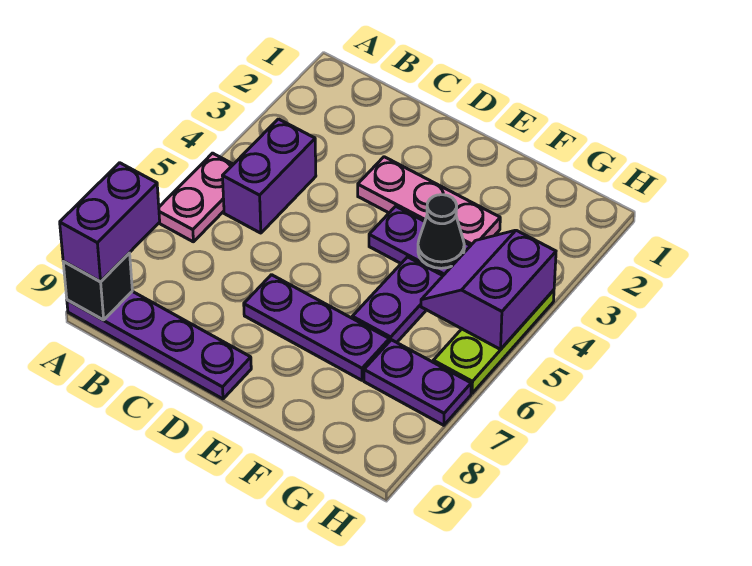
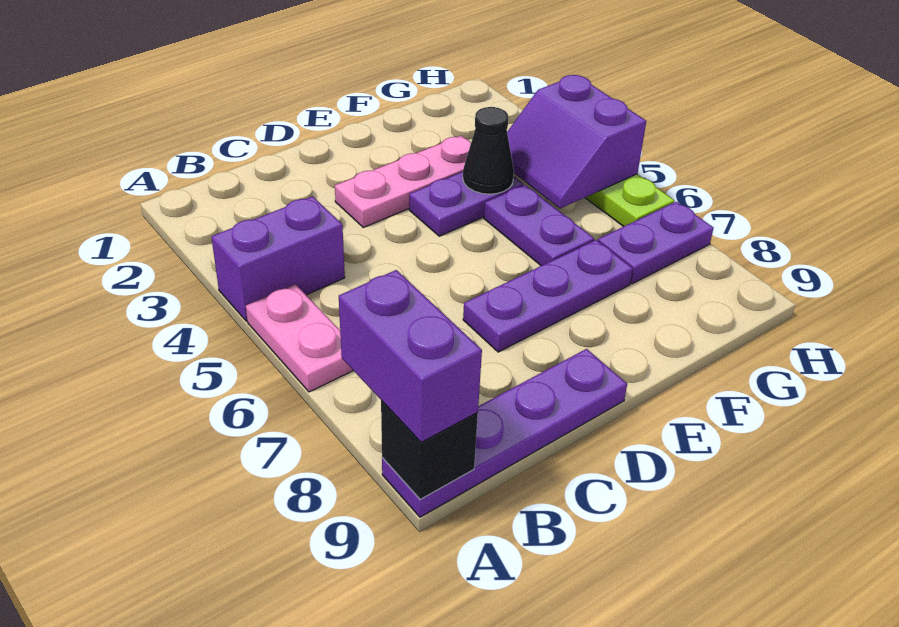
purple 1x2 brick [223,119,316,233] -> purple 1x2 brick turned to [211,196,345,321]

